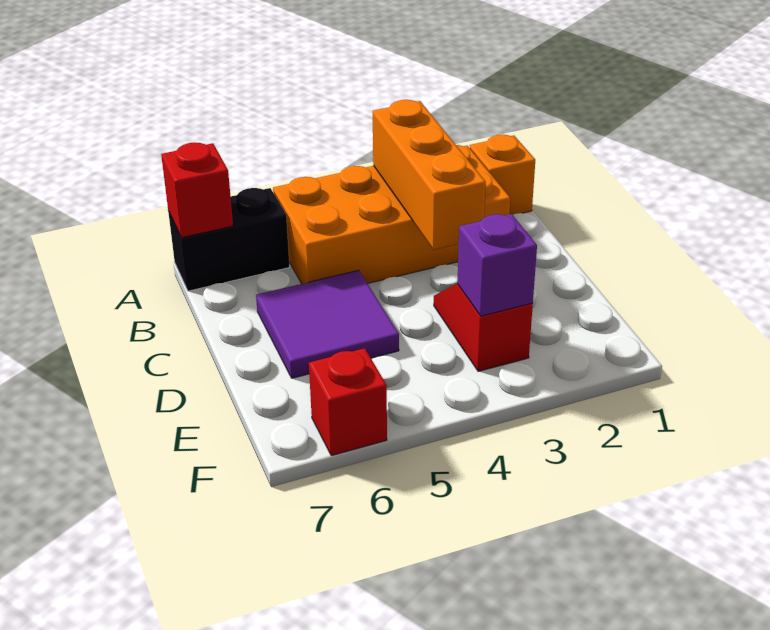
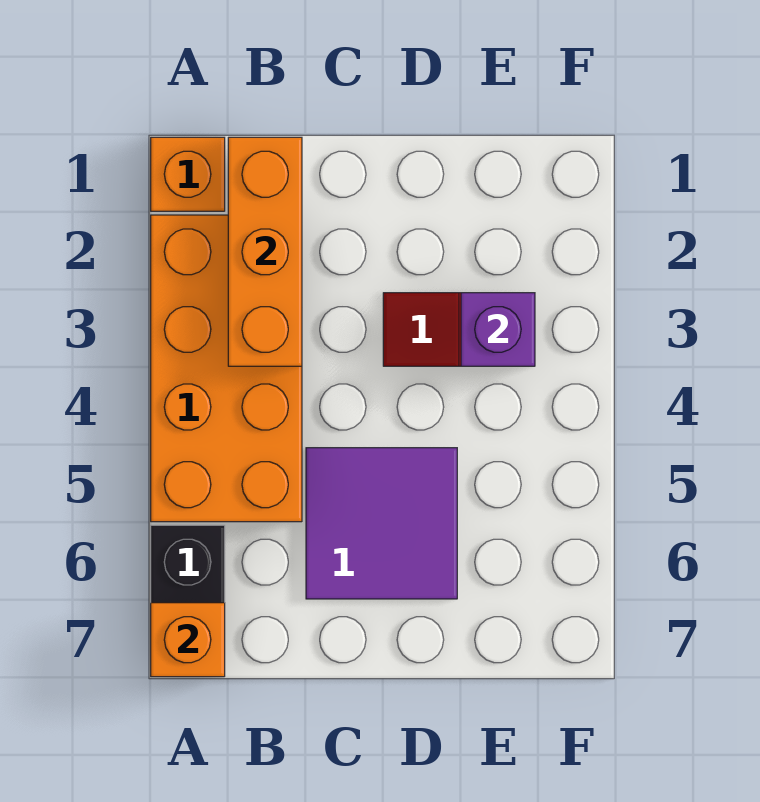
orange 1x3 brick [373,100,486,250] -> orange 1x3 brick turned to [228,137,302,366]
red 1x1 brick [161,142,233,238] -> orange 1x1 brick [151,603,225,677]
red 1x1 brick [309,348,387,456] -> none

